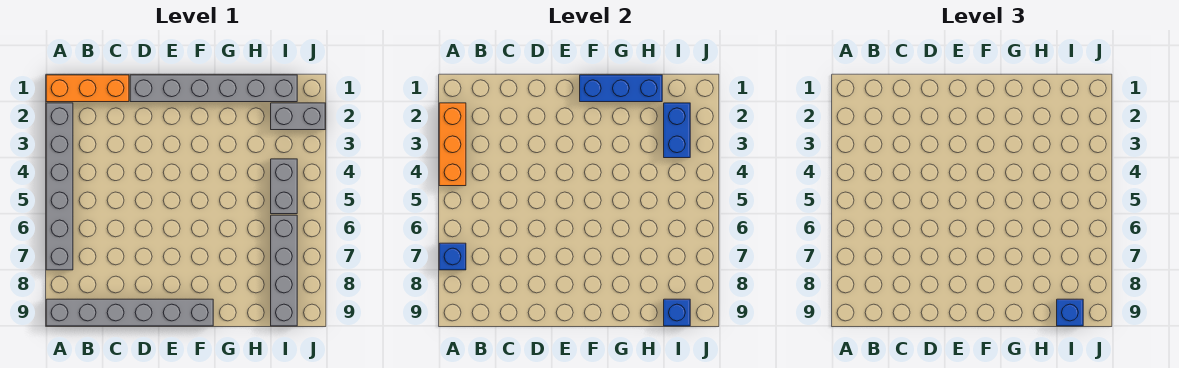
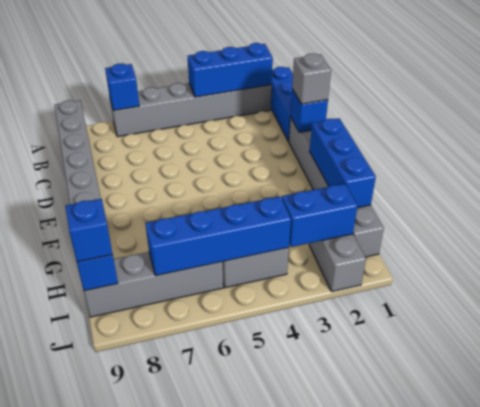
orange 1x3 brick [46,75,129,102] -> blue 1x3 brick [271,67,293,142]
orange 1x3 brick [439,103,466,186] -> blue 1x3 brick [188,43,273,97]
none -> blue 1x1 brick [290,89,328,132]
none -> grey 1x1 brick [292,54,331,104]
none -> blue 1x4 brick [145,196,291,276]

